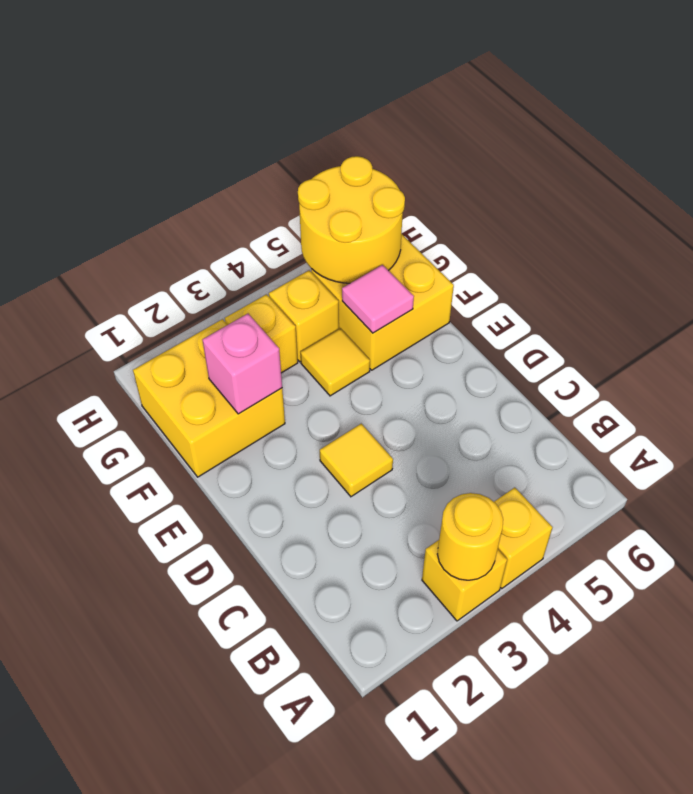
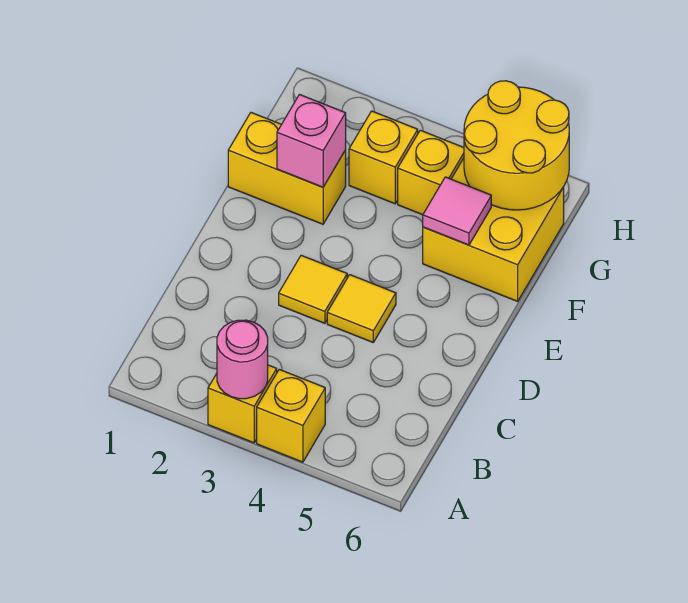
yellow 1x1 round brick [437,493,503,580] -> pink 1x1 round brick [217,320,268,399]
yellow 2x2 brick [133,319,285,477] -> yellow 1x2 brick [228,113,346,224]
yellow 1x1 tile [301,328,370,396] -> yellow 1x1 tile moved to [327,275,396,342]

